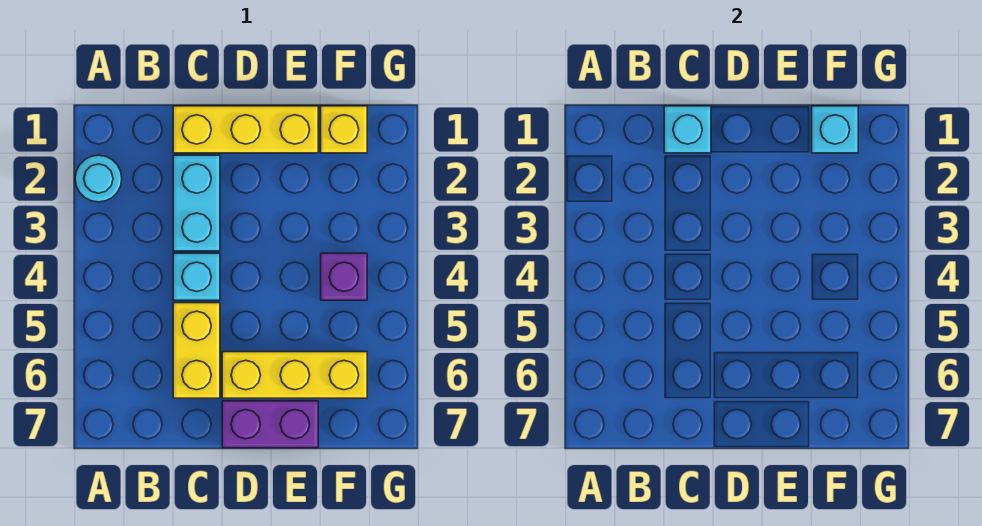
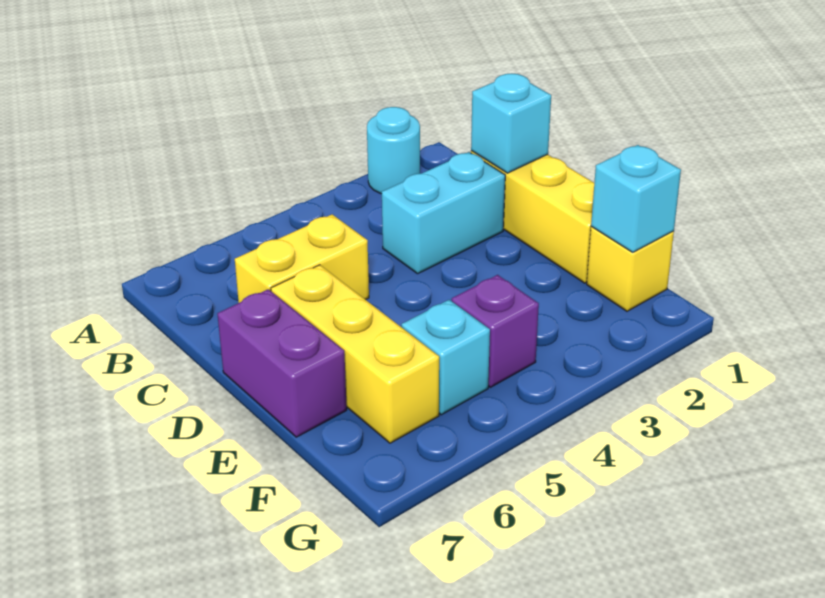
cyan 1x1 brick [173,253,220,300] -> cyan 1x1 brick moved to [401,300,490,415]

